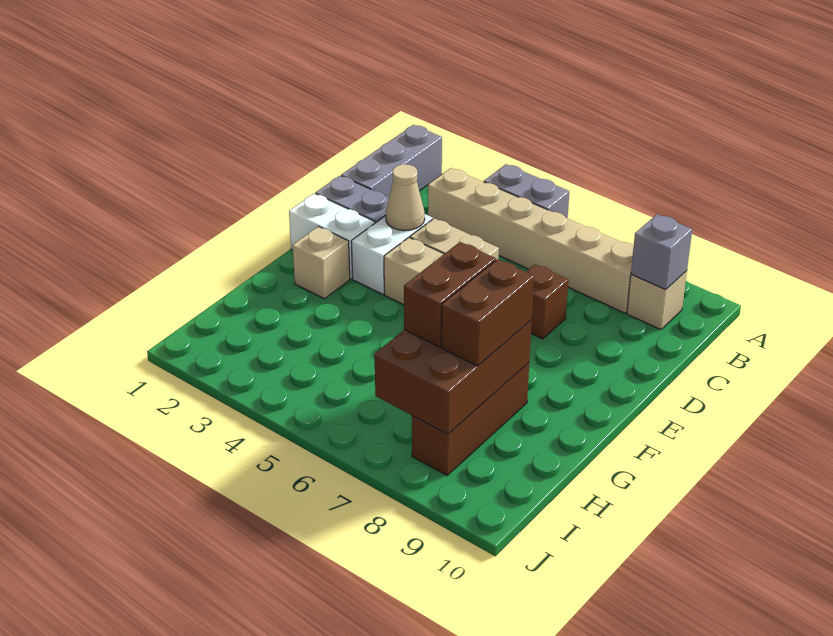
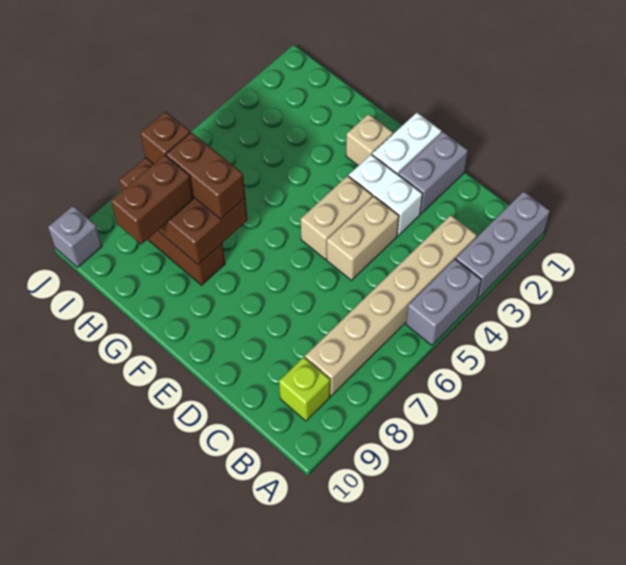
grey 1x3 brick [341,125,442,197] -> grey 1x3 brick turned to [456,191,550,298]
tan 1x1 brick [627,271,687,330] -> lime 1x1 brick [279,357,330,421]
grey 1x1 brick [631,214,692,290] -> grey 1x1 brick moved to [48,206,102,267]
tan 1x1 cone [386,164,425,231] -> none
brown 1x1 brick [526,264,568,339] -> brown 1x1 brick moved to [140,112,190,164]
brown 1x2 brick [441,259,534,366] -> brown 1x2 brick turned to [111,155,193,244]

